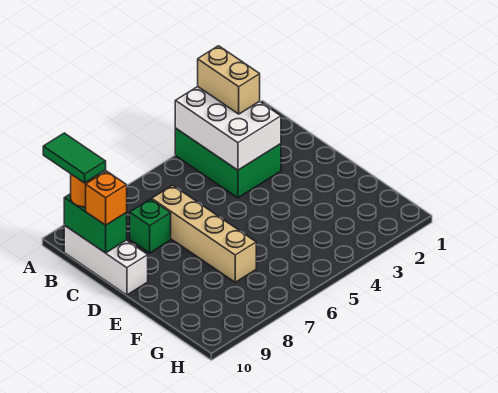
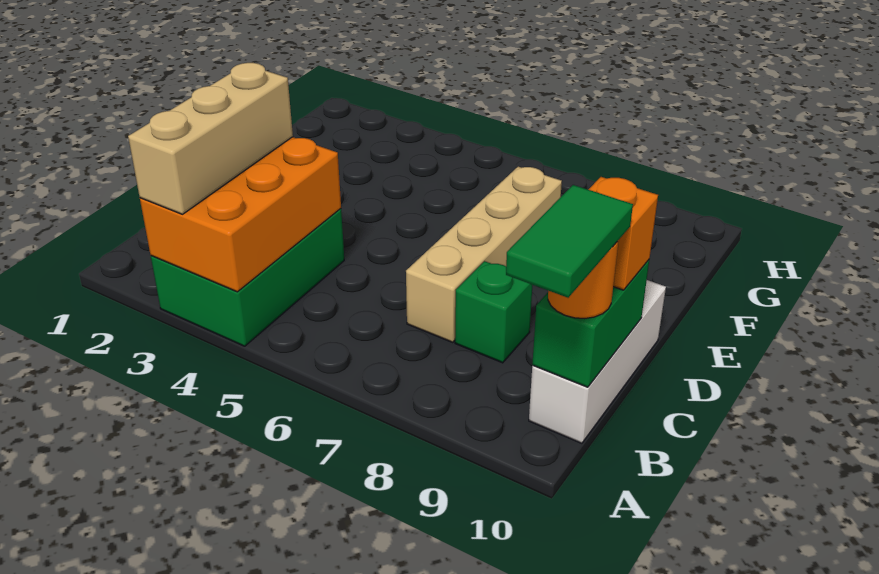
white 2x3 brick [175,87,281,170] -> orange 2x3 brick [140,137,341,292]
tan 1x2 brick [198,46,260,114] -> tan 1x3 brick [128,63,293,214]

